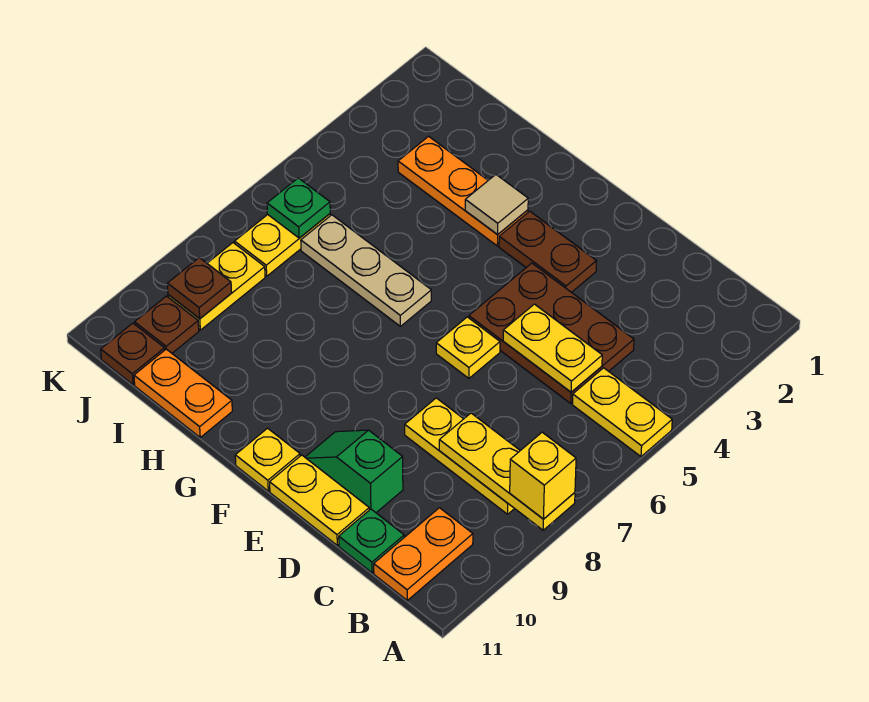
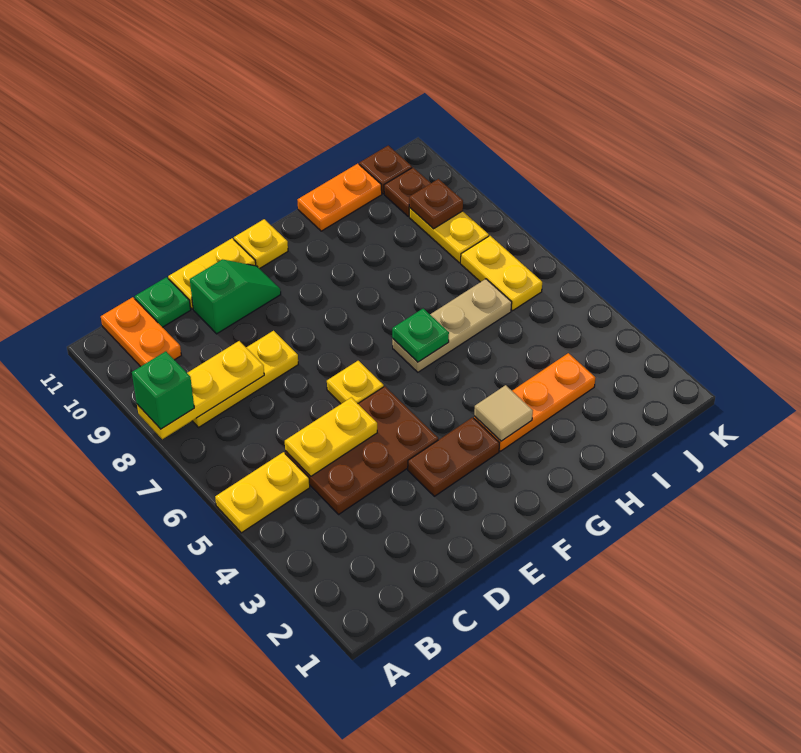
yellow 1x1 brick [510,432,576,519] -> green 1x1 brick [132,351,194,429]
green 1x1 plate [267,178,330,238] -> green 1x1 plate moved to [392,309,449,362]

